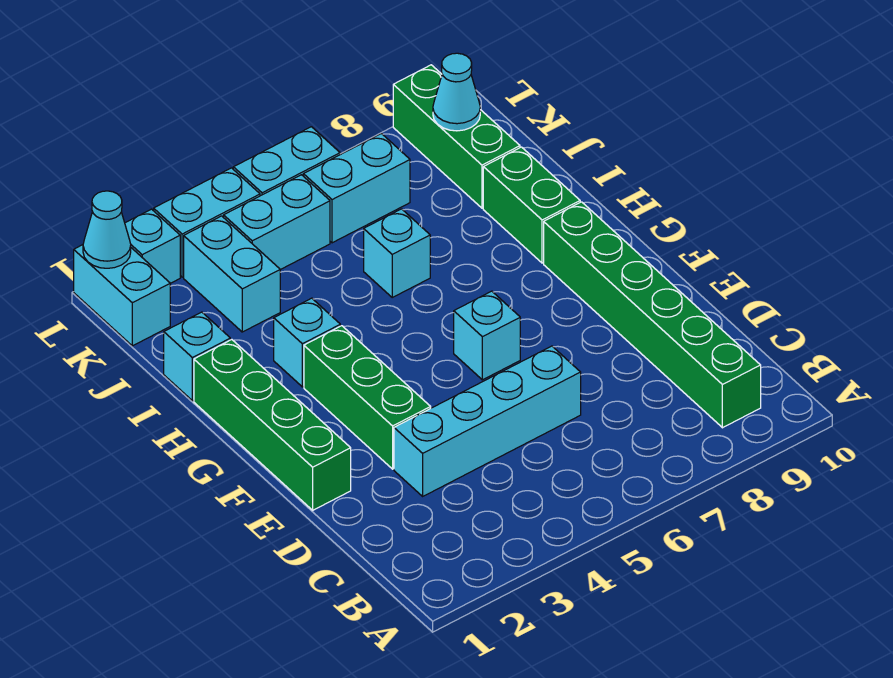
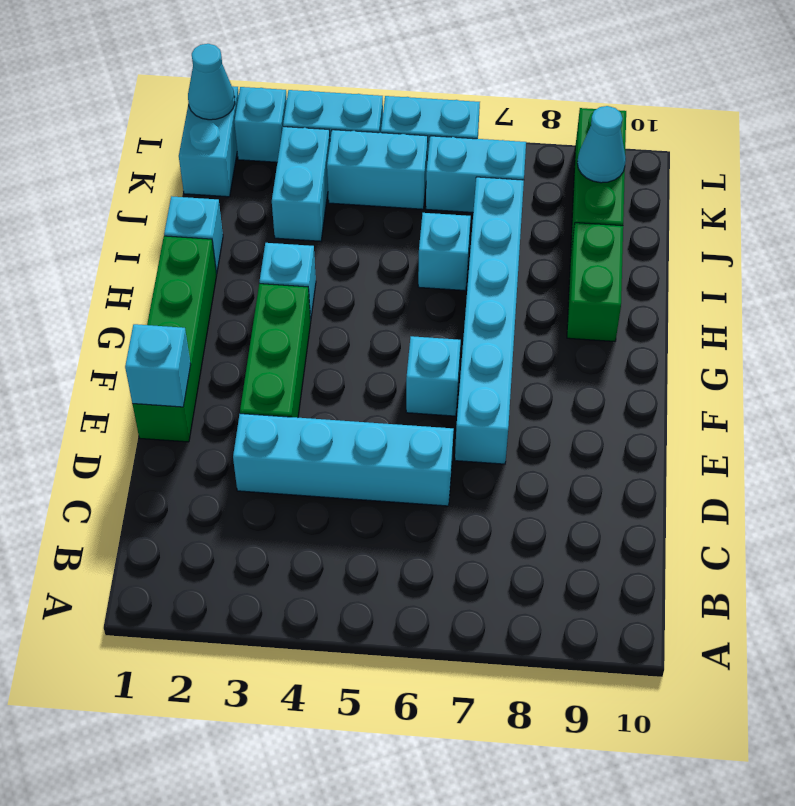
green 1x6 brick [544,202,761,428] -> none
none -> cyan 1x1 brick [125,324,191,407]
none -> cyan 1x6 brick [455,177,524,464]

